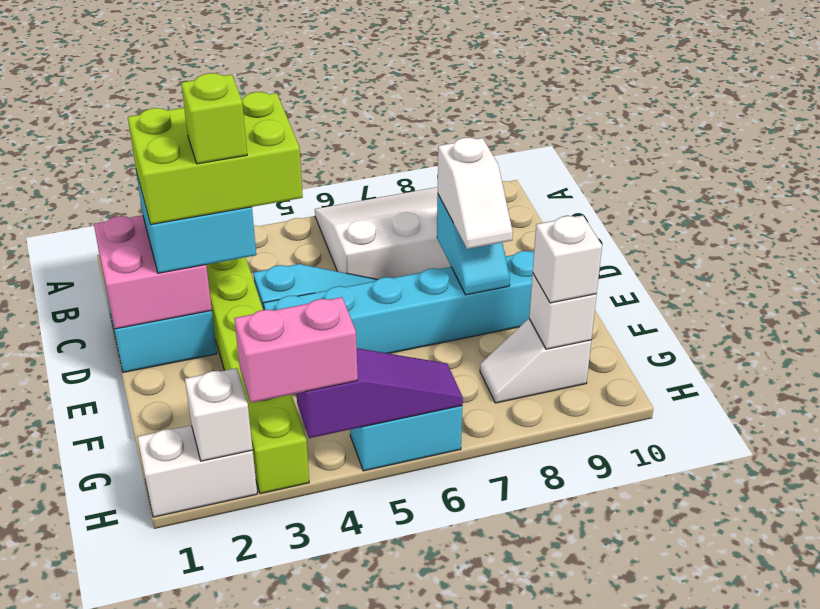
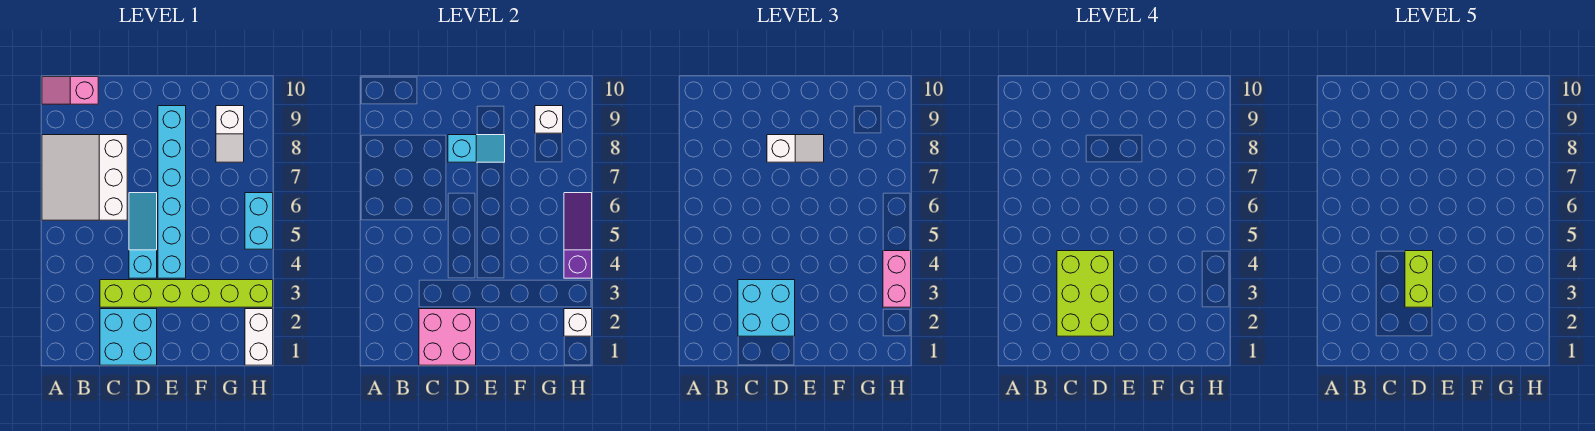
none -> pink 1x2 slope [42,77,98,104]
lime 1x1 brick [181,73,247,164] -> lime 1x2 brick [1405,251,1433,307]
white 1x1 brick [533,215,602,303] -> none

